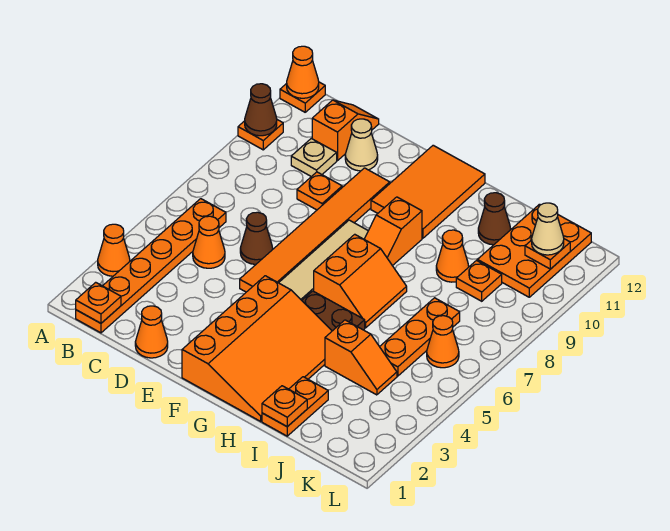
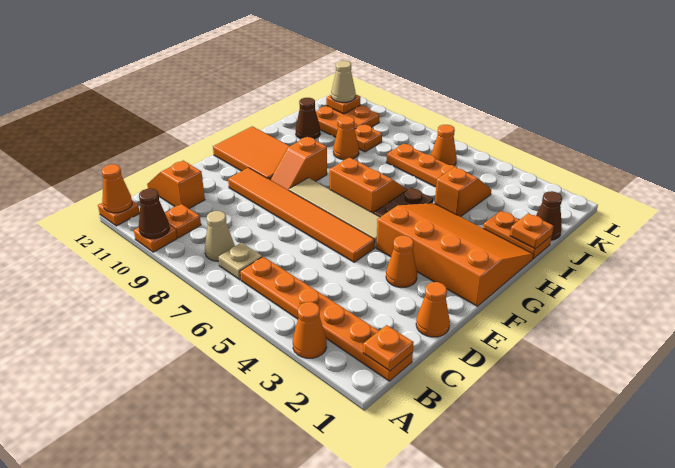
orange 1x1 cone [193,216,225,268] -> orange 1x1 cone moved to [386,236,417,288]
tan 1x1 plate [291,139,337,177] -> tan 1x1 plate moved to [219,243,262,280]
brown 1x1 cone [240,212,273,264] -> brown 1x1 cone moved to [536,191,562,240]
orange 1x1 plate [297,172,342,210] -> orange 1x1 plate moved to [165,204,201,238]
tan 1x1 cone [345,119,378,171] -> tan 1x1 cone moved to [205,211,235,261]
orange 1x2 slope [364,197,422,266] -> orange 1x2 slope turned to [270,137,327,190]
orange 2x3 plate [477,204,591,297] -> orange 2x2 plate [316,106,379,137]

